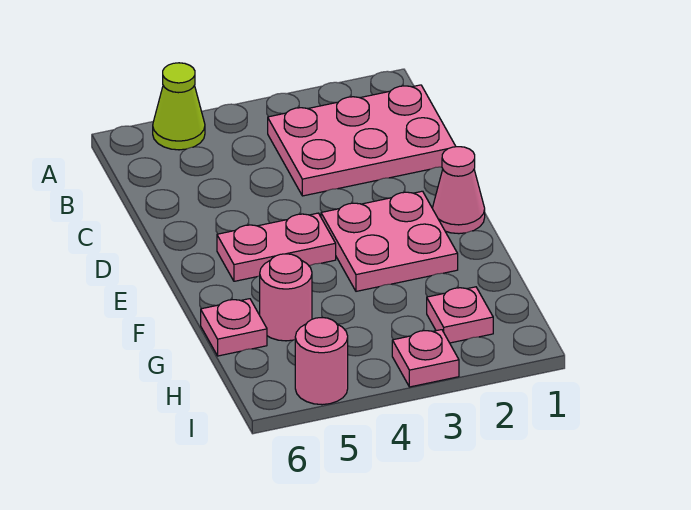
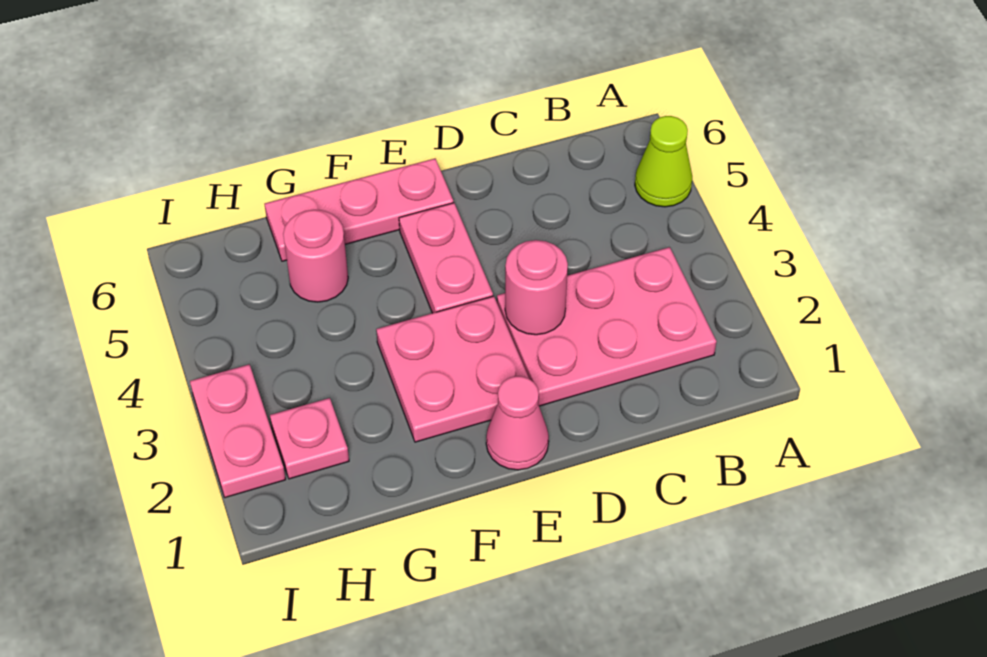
pink 2x3 plate [268,85,456,196] -> pink 2x3 plate turned to [497,247,716,406]
pink 1x1 plate [201,299,267,356] -> pink 1x3 plate [265,159,453,261]
pink 1x1 plate [392,330,459,387] -> pink 1x2 plate [190,364,286,498]
pink 1x1 round brick [295,318,348,405] -> pink 1x1 round brick moved to [505,240,568,335]

